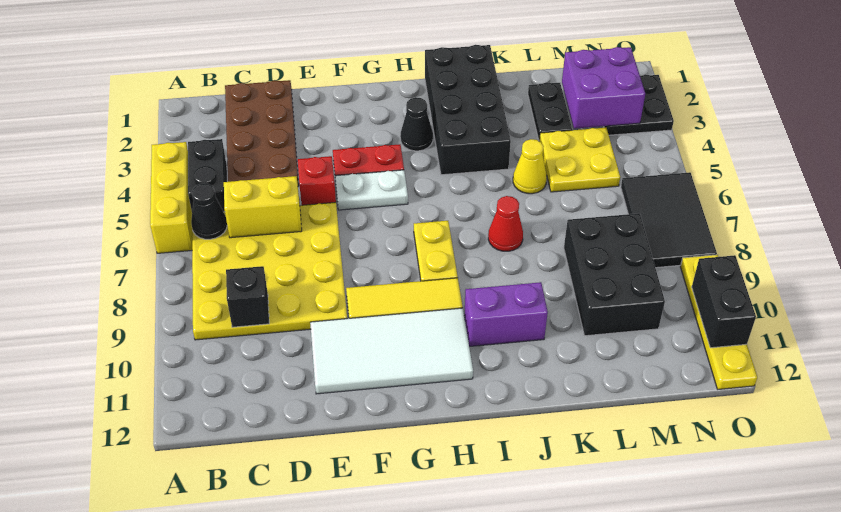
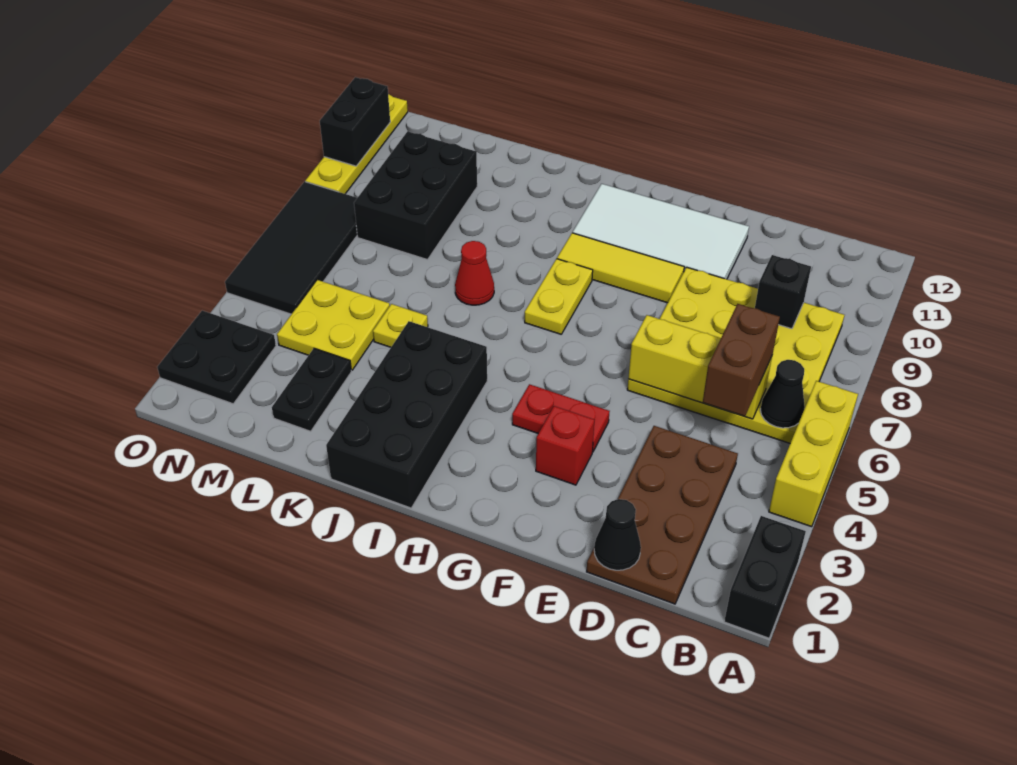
black 1x2 brick [188,139,227,212] -> black 1x2 brick moved to [724,516,806,638]
none -> brown 1x2 brick [703,304,780,416]
yellow 1x2 brick [224,176,302,238] -> yellow 1x3 brick [628,315,772,419]
red 1x1 brick [298,156,336,205] -> red 1x1 brick moved to [536,406,594,485]
white 1x2 plate [335,170,408,210] -> none
black 1x1 cone [400,97,433,151] -> black 1x1 cone moved to [594,499,641,570]
purple 1x2 brick [464,282,548,347] -> none
yellow 1x1 cone [513,139,547,194] -> yellow 1x1 plate [373,304,428,347]
purple 2x2 brick [562,47,645,129] -> none
black 2x3 tile [621,172,717,268] -> black 2x4 tile [225,182,357,314]

